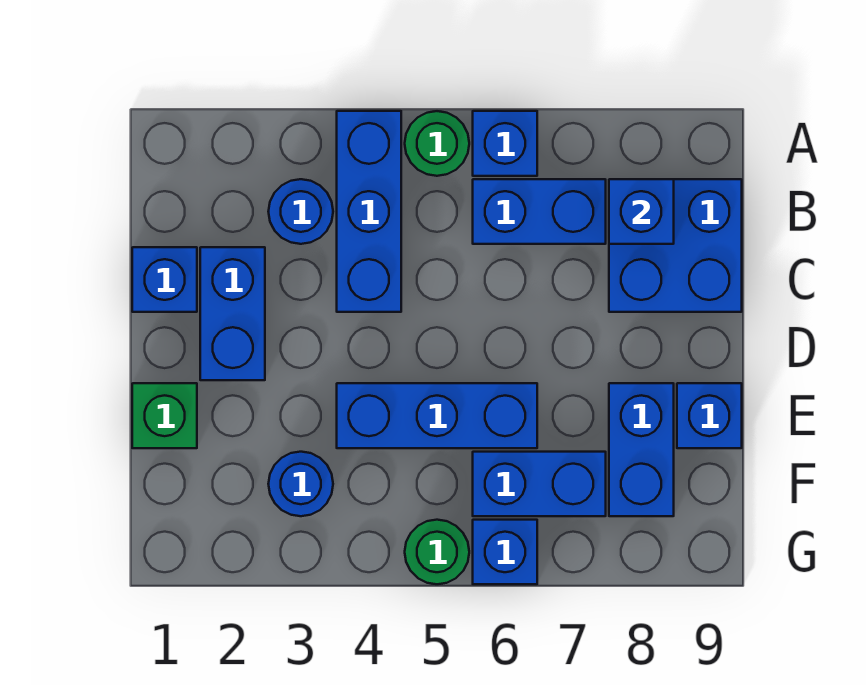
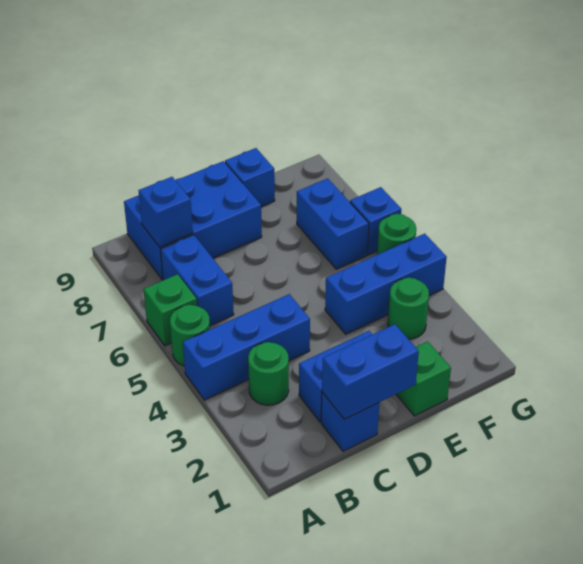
blue 1x1 brick [473,111,537,176] -> green 1x1 brick [143,274,197,346]
blue 1x1 round brick [268,179,333,244] -> green 1x1 round brick [248,342,289,405]
blue 2x2 brick [609,179,742,312] -> blue 2x3 brick [124,161,262,280]
blue 1x3 brick [337,383,537,448] -> blue 1x3 brick turned to [325,234,447,334]
blue 1x2 brick [609,383,674,516] -> blue 1x2 brick moved to [322,324,419,419]
blue 1x1 round brick [268,452,333,516] -> green 1x1 round brick [388,278,429,339]

